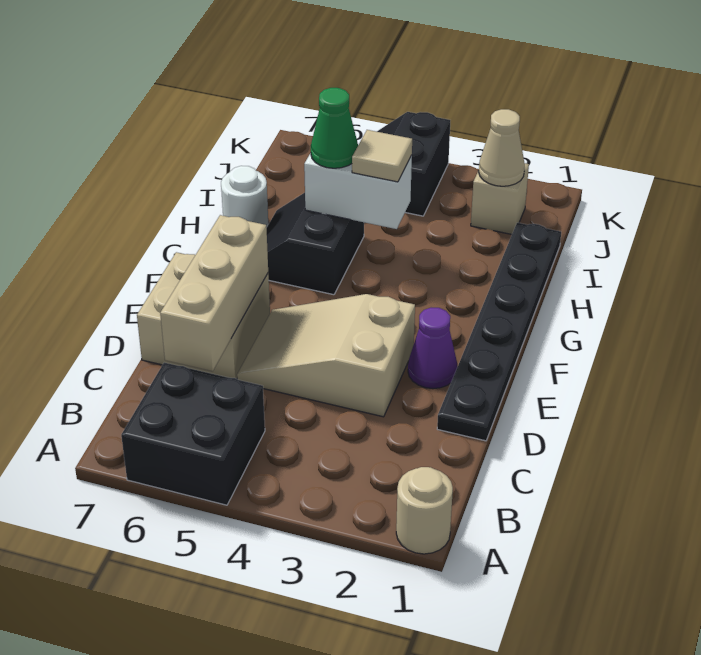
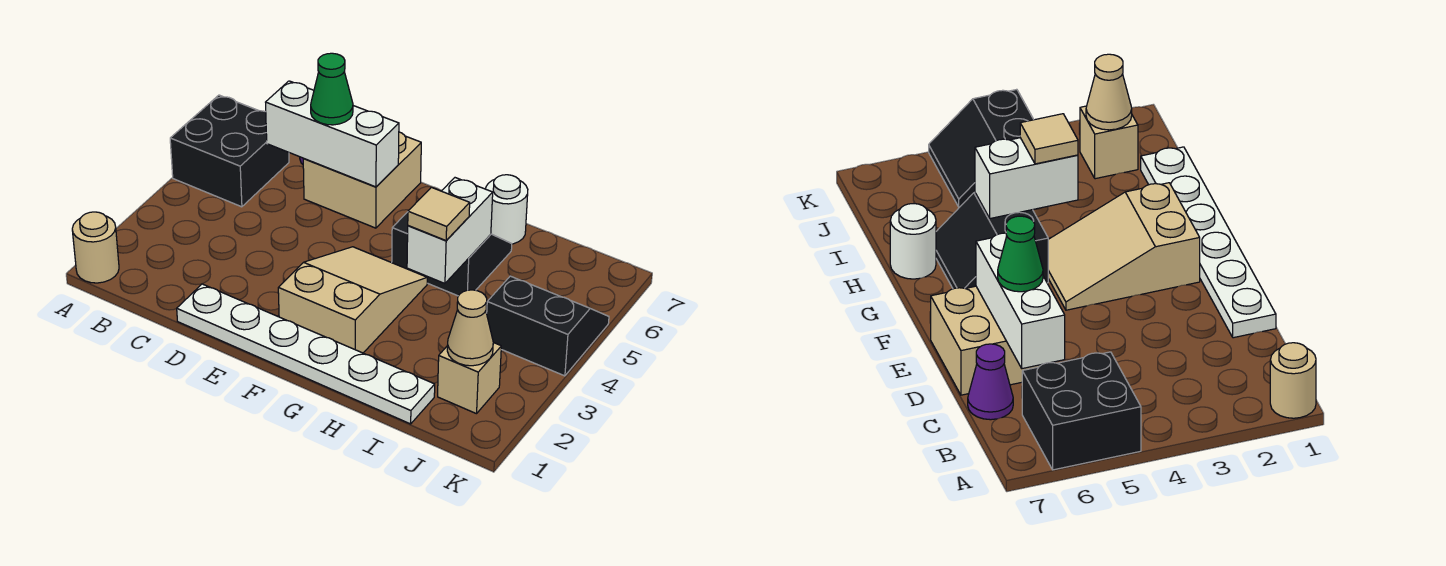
tan 1x3 brick [160,215,268,371] -> white 1x3 brick [266,81,399,187]
black 1x6 plate [437,223,561,441] -> white 1x6 plate [177,284,435,424]
tan 2x3 slope [237,294,415,417] -> tan 2x3 slope moved to [278,247,427,353]
purple 1x1 cone [408,308,457,389] -> purple 1x1 cone moved to [968,344,1013,420]
green 1x1 cone [311,88,358,168] -> green 1x1 cone moved to [311,53,353,125]

